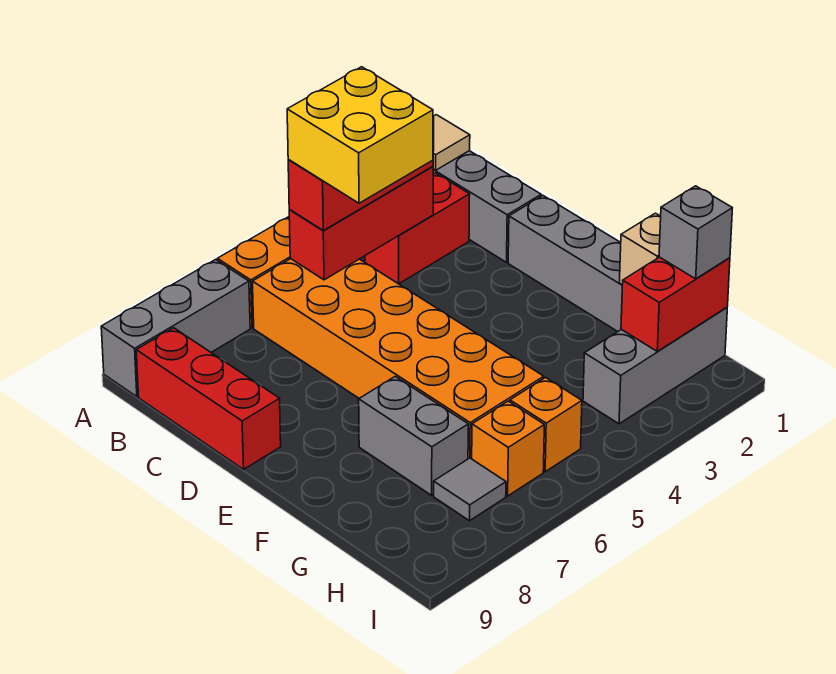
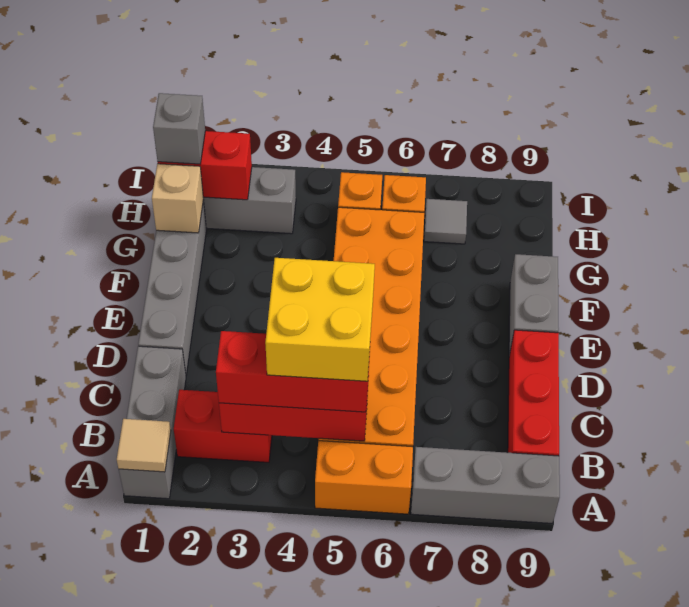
grey 1x2 brick [359,376,468,495] -> grey 1x2 brick moved to [509,254,559,356]

